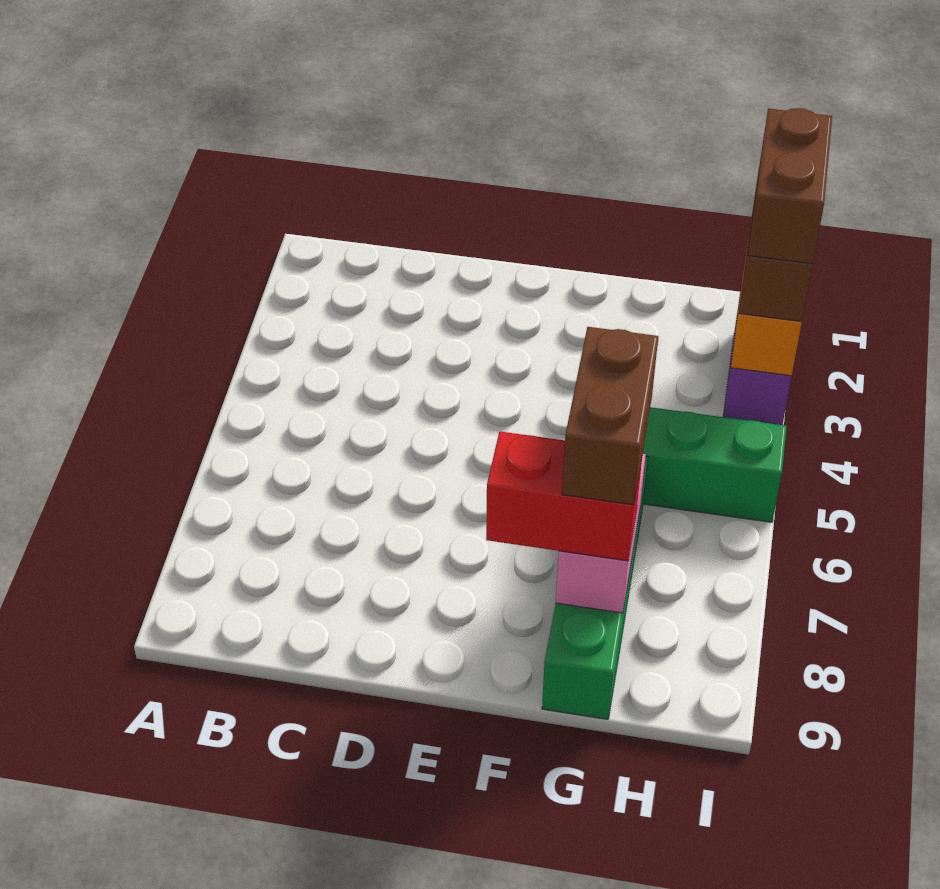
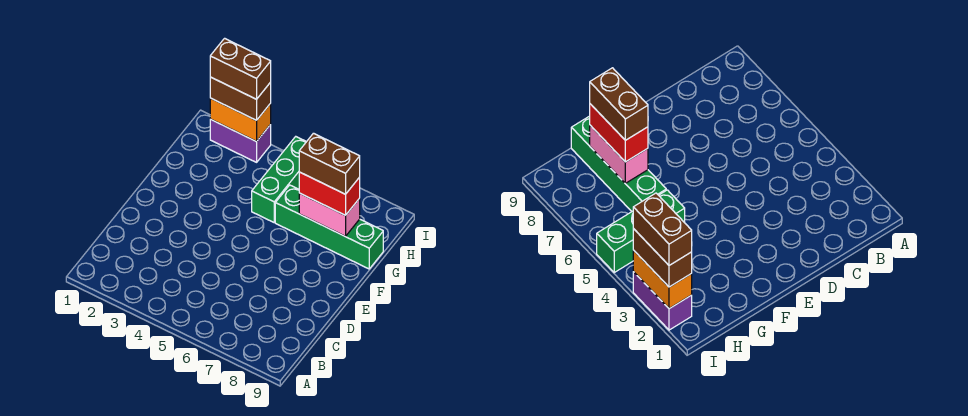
red 1x2 brick [486,432,643,561] -> red 1x2 brick turned to [299,172,360,215]

